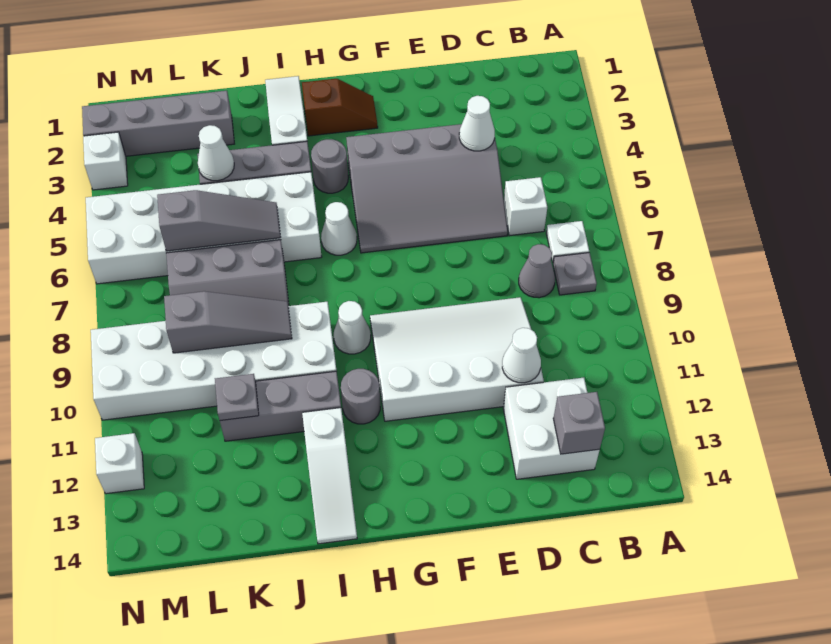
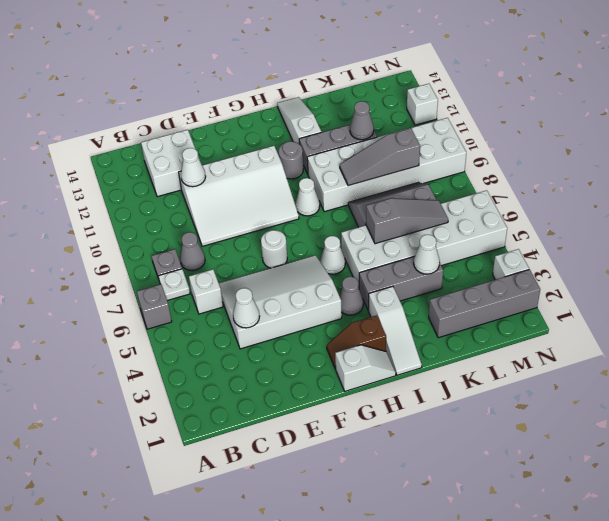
grey 1x1 brick [553,392,605,454] -> grey 1x1 brick moved to [137,284,172,329]
grey 3x4 slope [346,124,508,253] -> white 3x4 slope [219,255,342,349]
none -> white 1x1 round brick [261,230,287,268]
none -> white 1x2 slope [335,345,396,391]
grey 1x1 round brick [311,139,348,193] -> grey 1x1 cone [339,277,363,315]
grey 1x3 slope [157,190,280,251] -> grey 1x3 slope turned to [366,198,448,244]
grey 1x1 plate [215,374,259,421] -> grey 1x1 cone [350,101,374,140]

